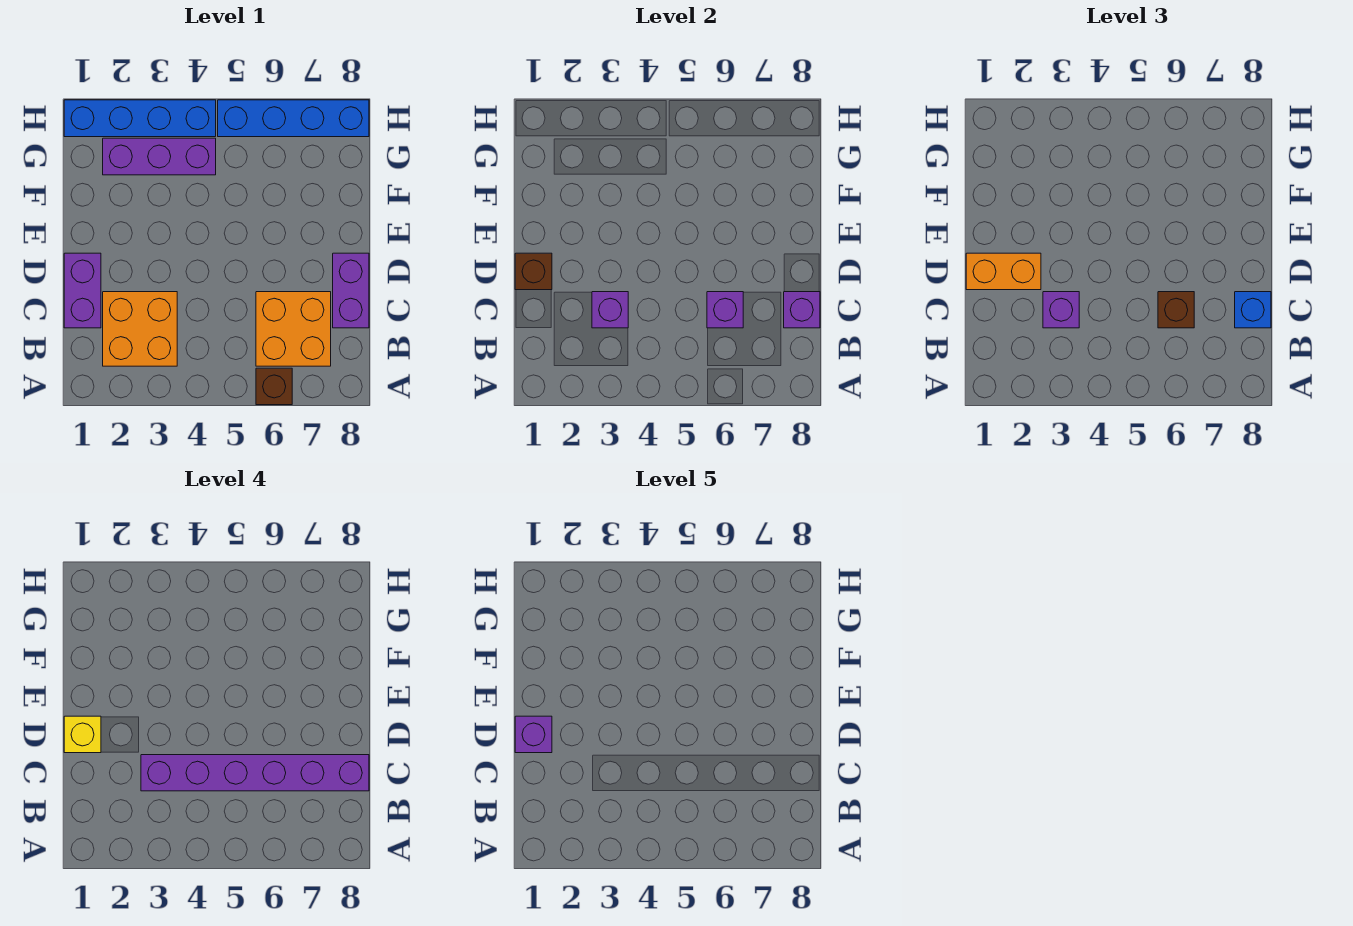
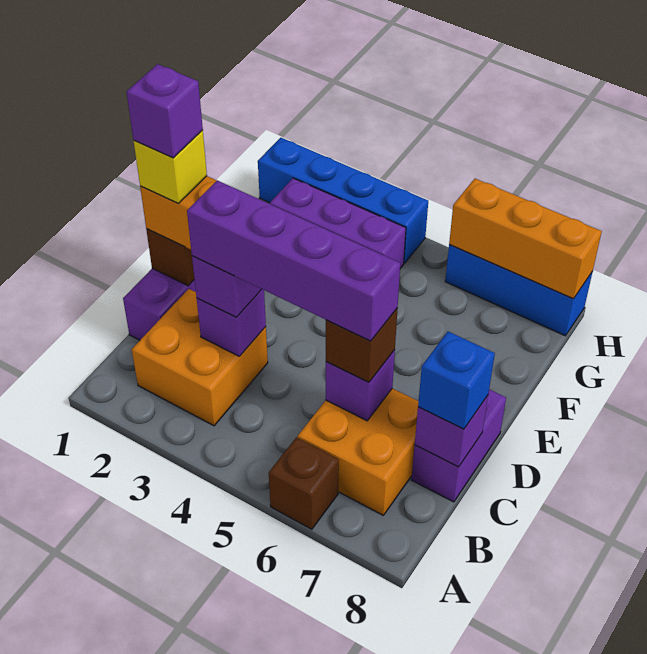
purple 1x6 brick [141,755,369,791] -> purple 1x4 brick [187,180,400,341]
blue 1x4 brick [218,100,369,137] -> blue 1x3 brick [445,244,593,336]
none -> orange 1x3 brick [449,179,602,299]

